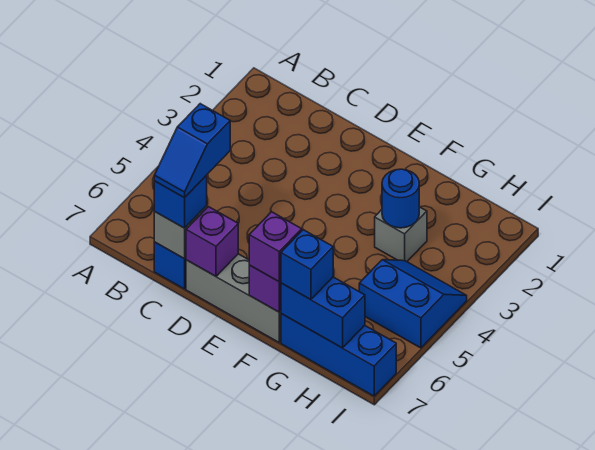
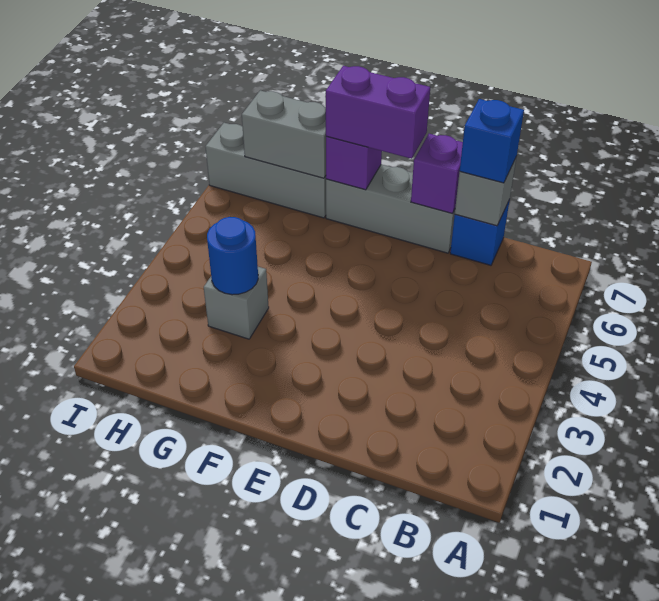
blue 1x2 slope [154,104,230,198] -> none
purple 1x1 brick [249,212,302,282] -> purple 1x2 brick [326,66,430,159]
blue 1x3 brick [281,314,396,396] -> grey 1x3 brick [205,123,326,218]
blue 1x2 brick [281,277,365,348] -> grey 1x2 brick [242,90,326,178]
blue 1x1 brick [281,230,333,300] -> none
blue 2x2 slope [359,260,467,348] -> none

